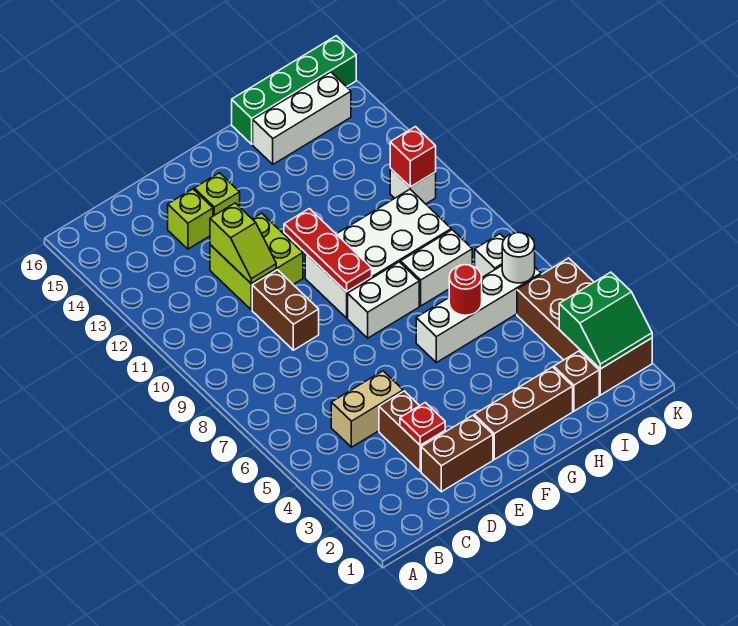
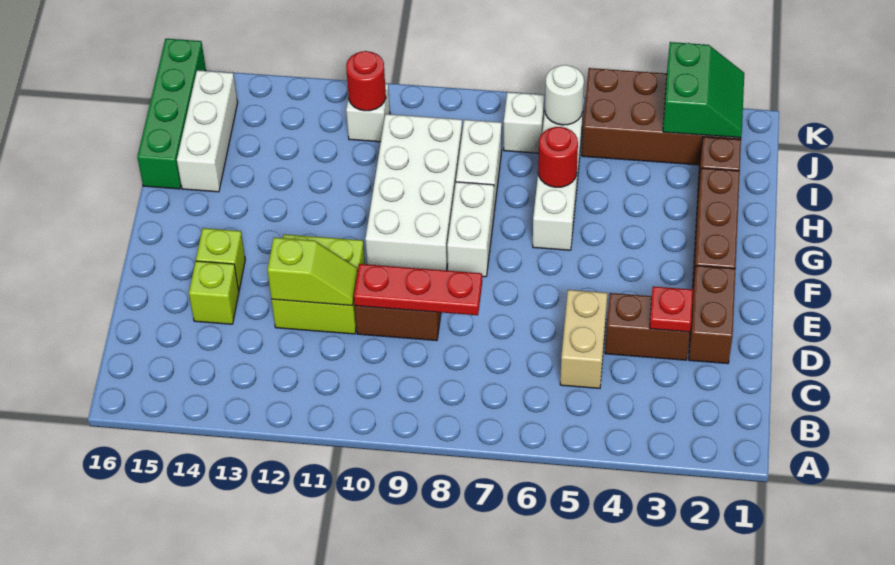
red 1x3 plate [284,209,372,292] -> red 1x3 plate moved to [354,264,482,315]
red 1x1 brick [390,127,436,187] -> red 1x1 round brick [346,51,386,111]

